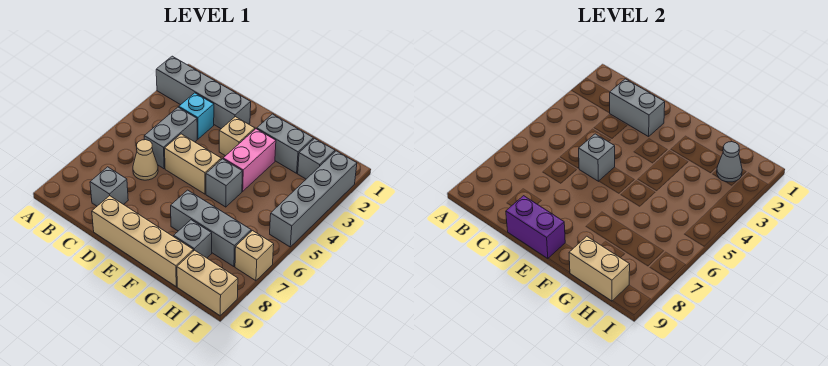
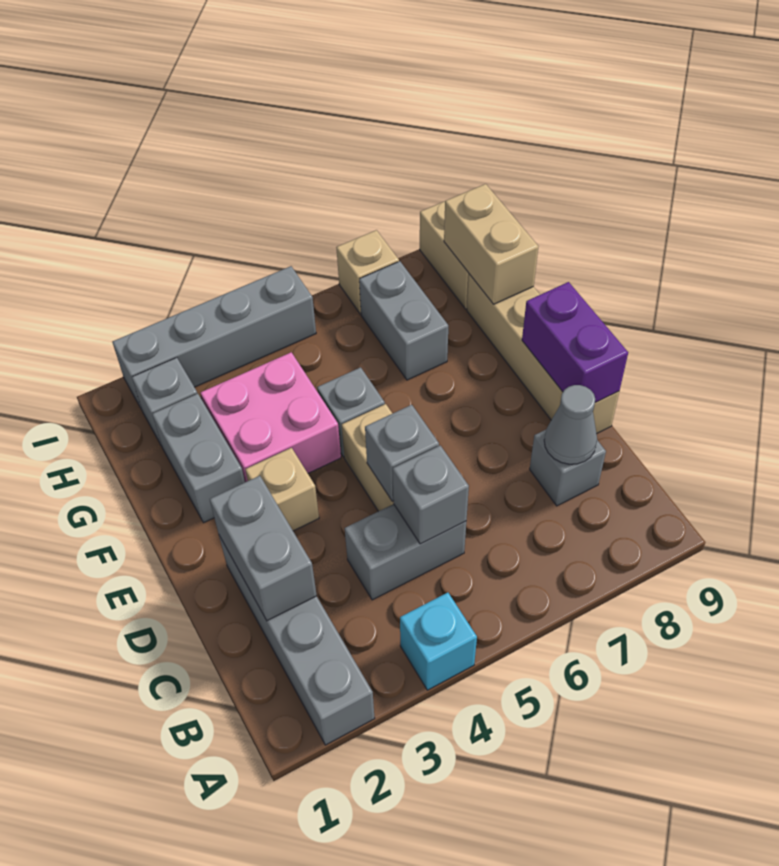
cyan 1x1 brick [179,93,214,139] -> cyan 1x1 brick moved to [400,593,477,690]
tan 1x1 cone [133,140,158,180] -> none
pink 1x2 brick [223,129,276,191] -> pink 2x2 brick [201,352,341,482]
grey 1x3 brick [171,190,251,267] -> grey 1x2 brick [359,261,448,380]
grey 1x1 brick [174,220,212,258] -> grey 1x1 brick moved to [393,445,469,544]
grey 1x1 cone [717,142,742,182] -> grey 1x1 cone moved to [544,385,597,464]

